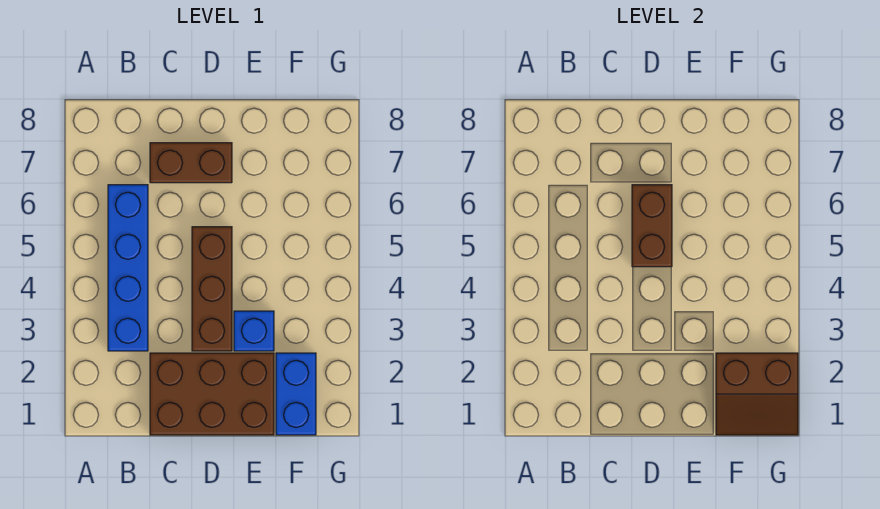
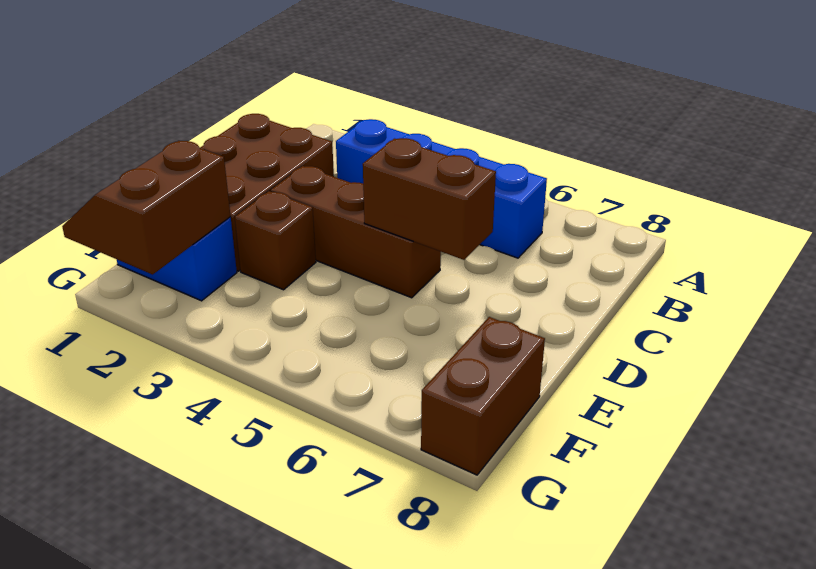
brown 1x2 brick [150,143,232,183] -> brown 1x2 brick moved to [421,317,545,475]
blue 1x1 brick [234,311,274,351] -> brown 1x1 brick [235,191,316,290]

